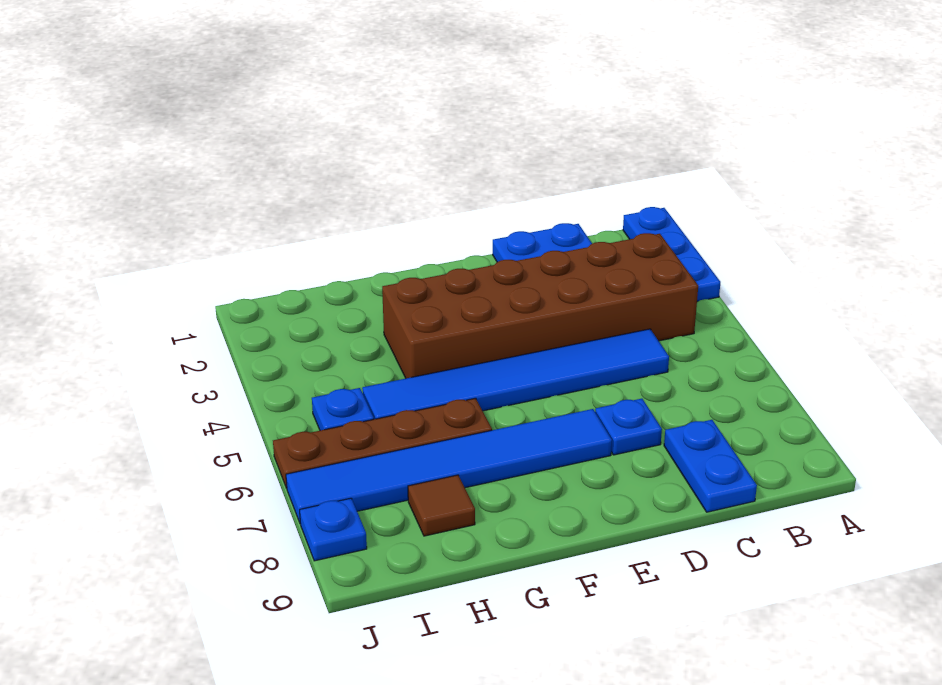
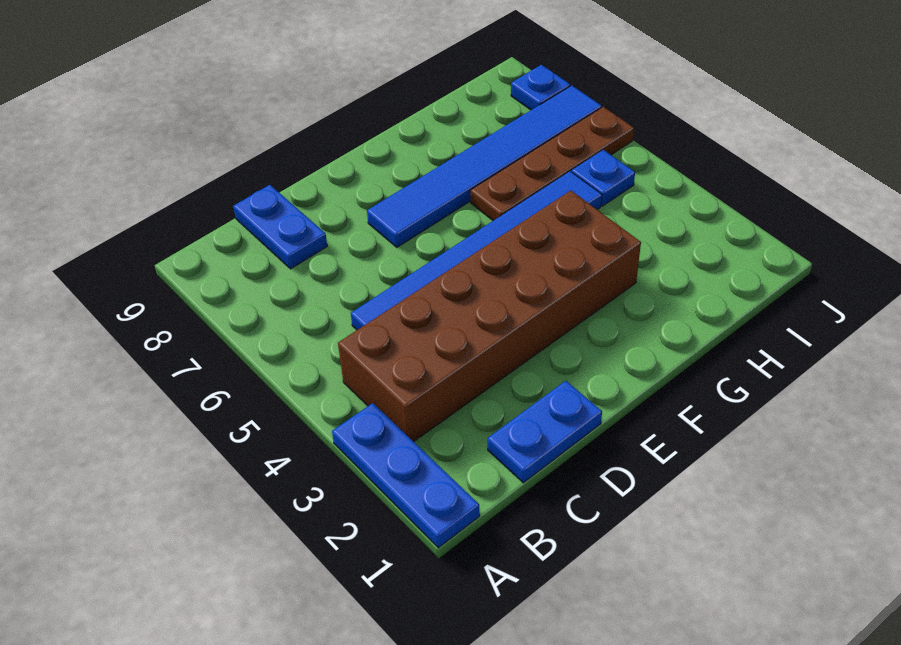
blue 1x1 plate [595,399,662,455] -> none
brown 1x1 tile [408,475,475,536] -> none

